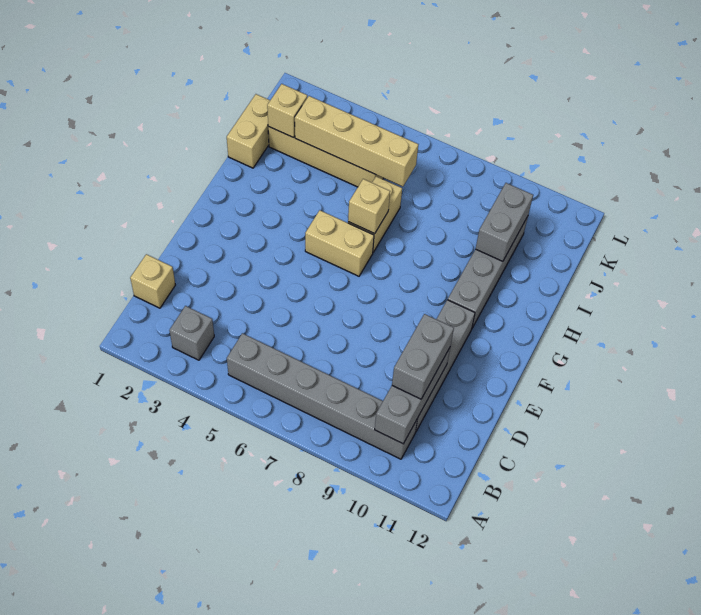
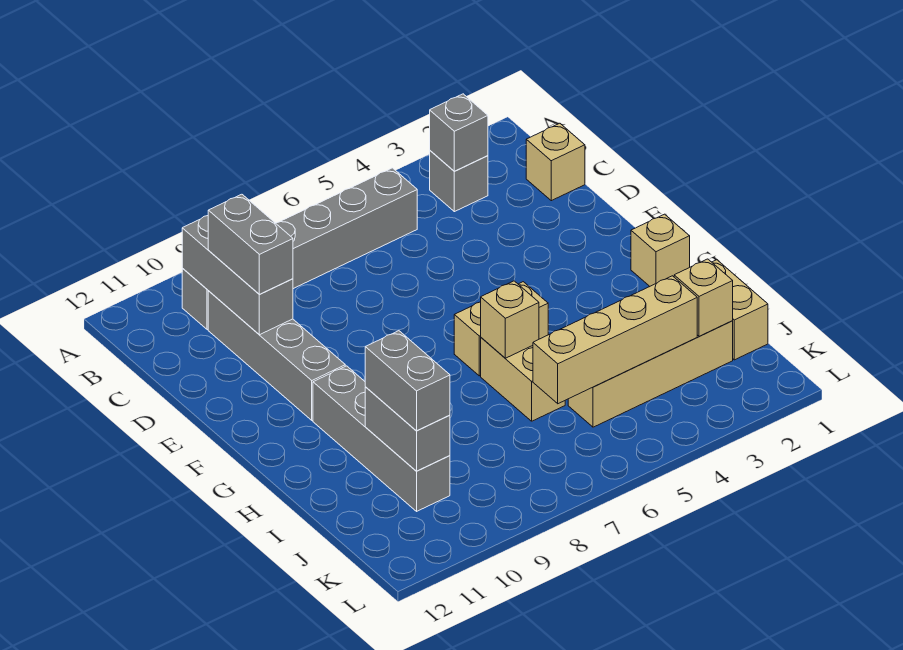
none -> grey 1x1 brick [430,94,488,171]
none -> tan 1x1 brick [631,214,690,286]
none -> grey 1x2 brick [365,331,450,431]

